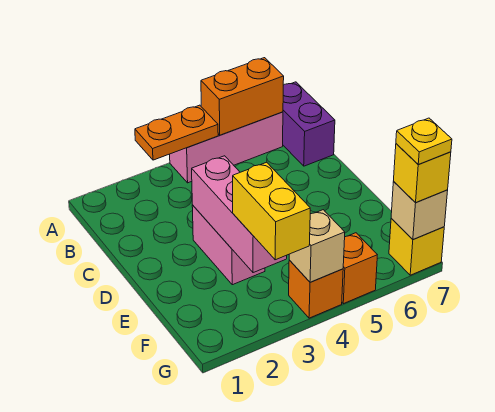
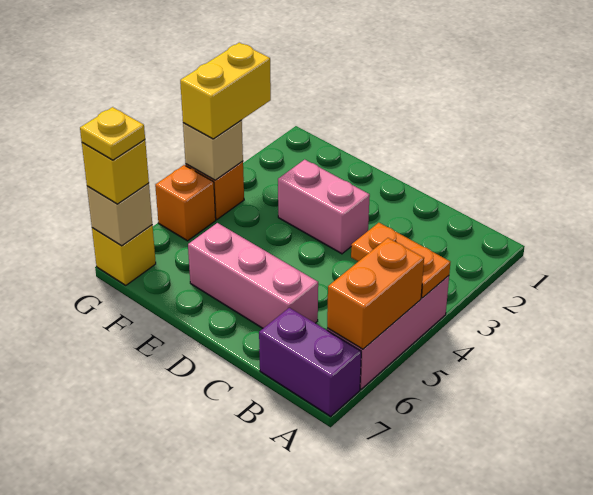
orange 1x2 plate [135,105,218,160] -> orange 1x2 plate turned to [351,223,450,298]
pink 1x3 brick [192,156,287,273] -> pink 1x3 brick moved to [188,223,318,328]
yellow 1x2 brick [233,162,310,260] -> yellow 1x2 brick turned to [180,43,271,139]

